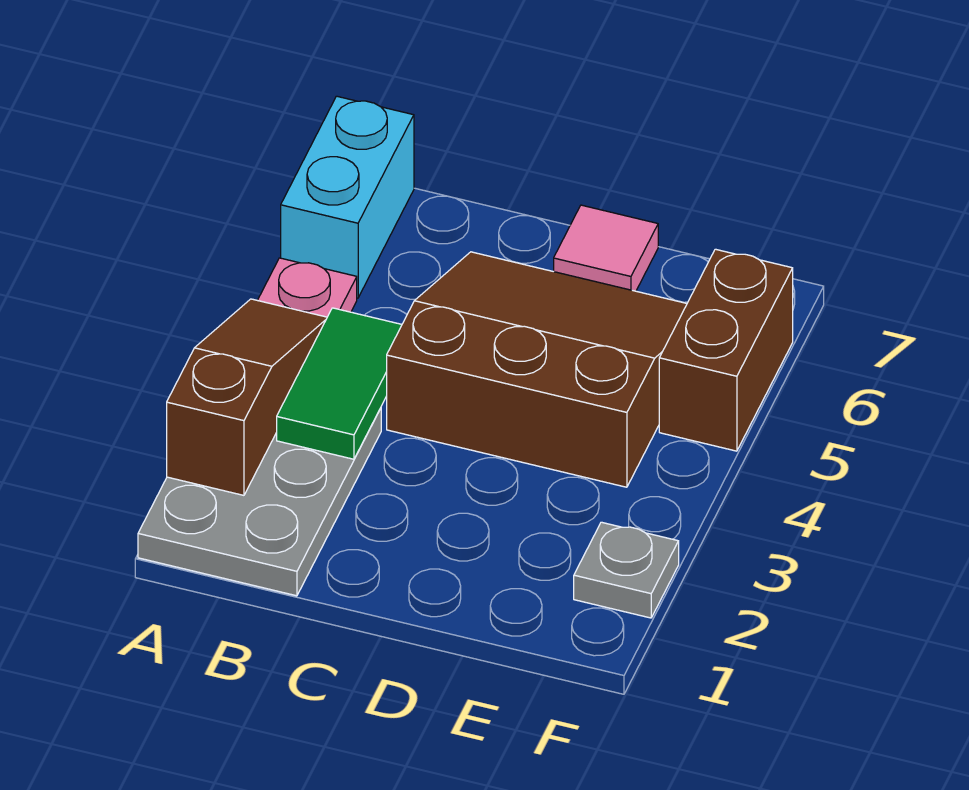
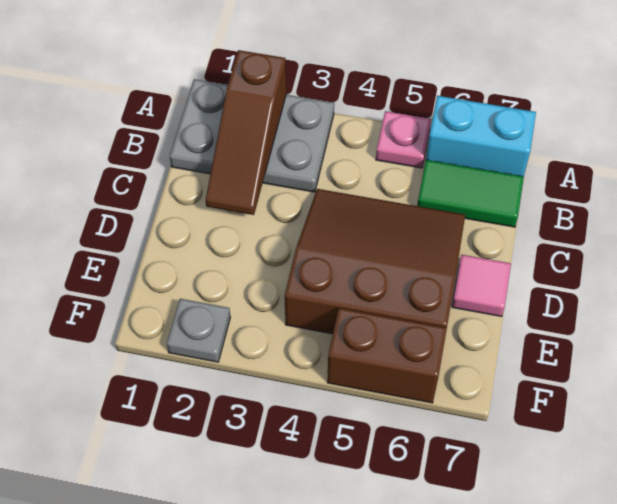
brown 1x3 slope [167,299,327,495] -> brown 1x3 slope turned to [206,50,286,215]
green 1x2 tile [277,308,402,459] -> green 1x2 tile moved to [417,160,524,227]
brown 3x3 slope [387,252,687,487] -> brown 3x3 slope turned to [285,189,465,334]

